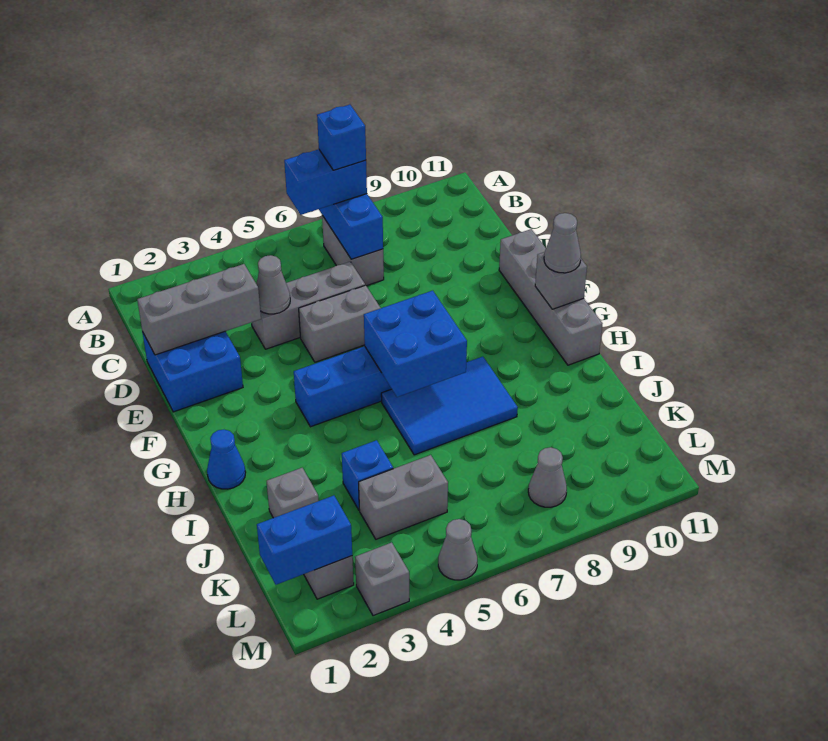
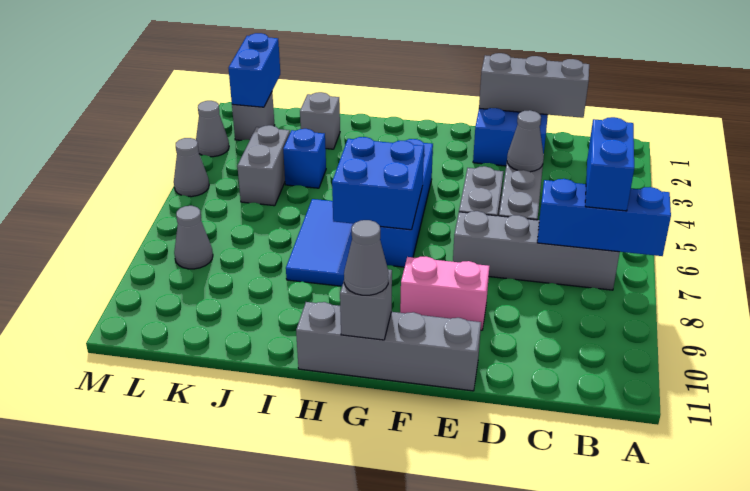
grey 1x2 brick [322,216,384,286] -> grey 1x4 brick [453,211,620,290]
blue 1x1 brick [317,105,366,170] -> none
grey 1x3 brick [137,264,261,355] -> grey 1x3 brick turned to [479,53,589,118]
none -> pink 1x2 brick [400,257,489,330]
blue 1x1 cone [207,430,246,489] -> none
grey 1x1 brick [355,542,409,616] -> grey 1x1 cone [196,101,229,157]

